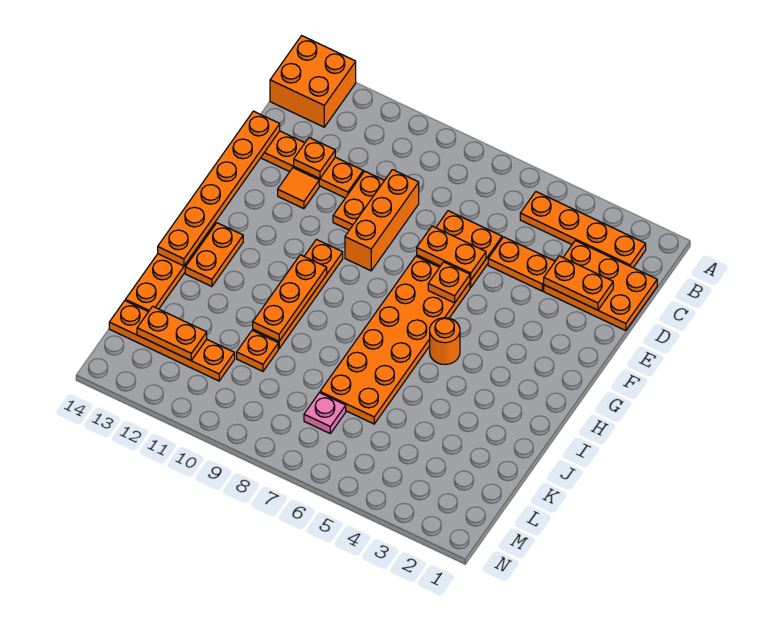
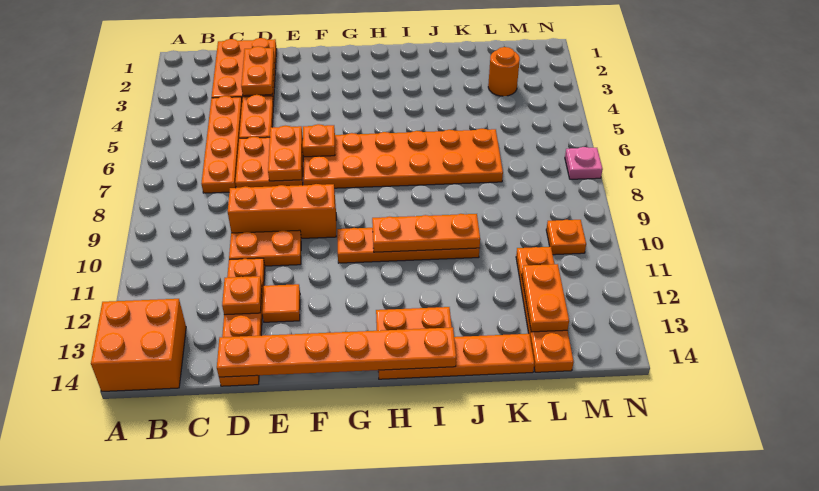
orange 1x4 plate [520,192,646,268] -> orange 1x4 plate moved to [201,96,242,193]
orange 1x1 round brick [430,318,460,364] -> orange 1x1 round brick moved to [488,47,520,96]
orange 1x1 plate [237,330,278,371] -> orange 1x1 plate moved to [546,220,586,255]
pink 1x1 plate [304,393,346,433] -> pink 1x1 plate moved to [565,147,603,179]

